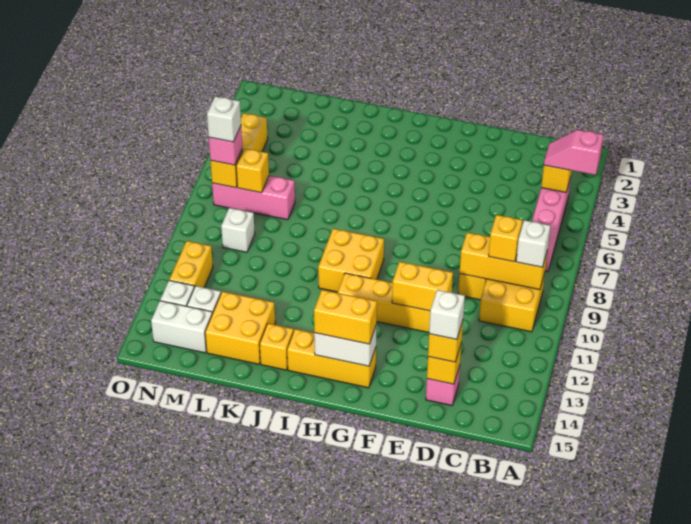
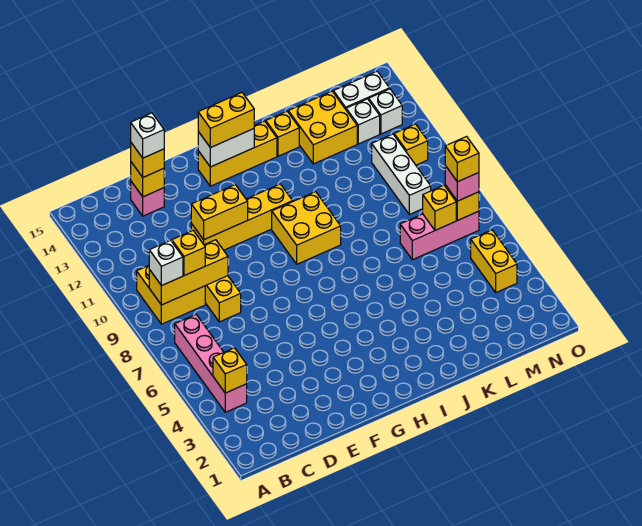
pink 1x2 slope [544,130,603,175] -> none
white 1x1 brick [221,208,255,252] -> white 1x3 brick [372,134,431,214]
white 1x1 brick [207,96,241,142] -> yellow 1x1 brick [445,137,479,182]
yellow 1x2 brick [169,241,213,288] -> yellow 1x1 brick [394,124,428,165]

